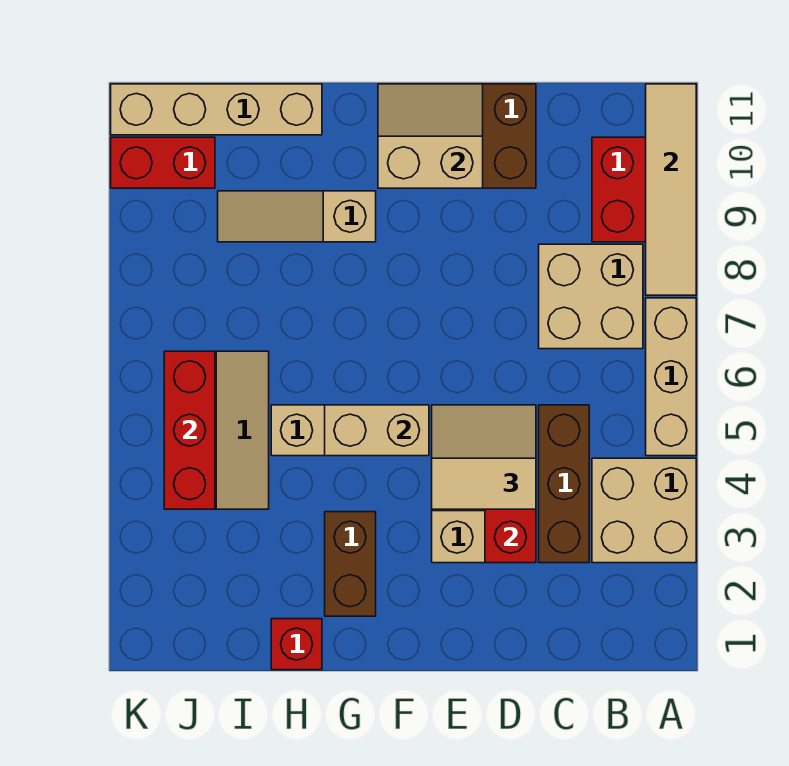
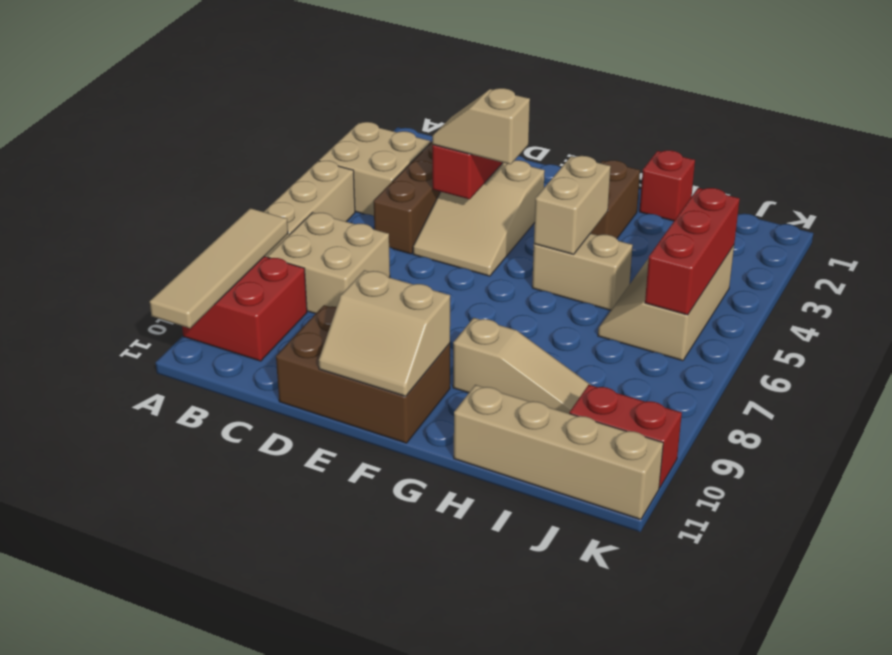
tan 1x2 tile [432,458,536,509] -> tan 1x2 slope [432,88,530,164]
tan 1x2 brick [325,405,429,456] -> tan 1x2 brick turned to [534,156,611,254]

